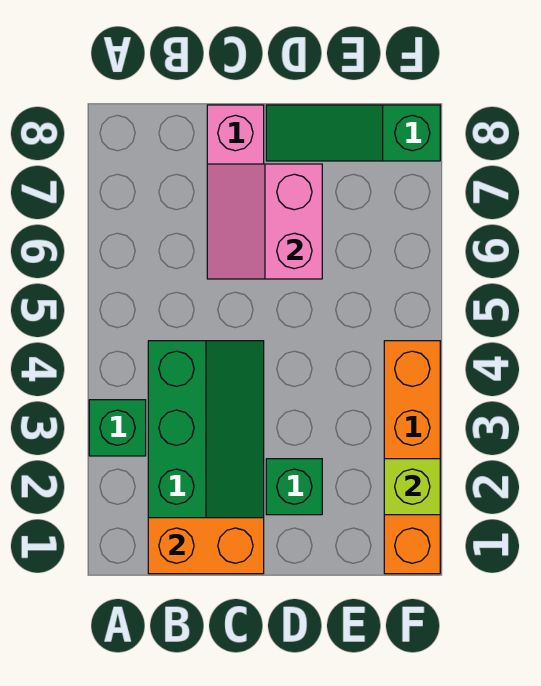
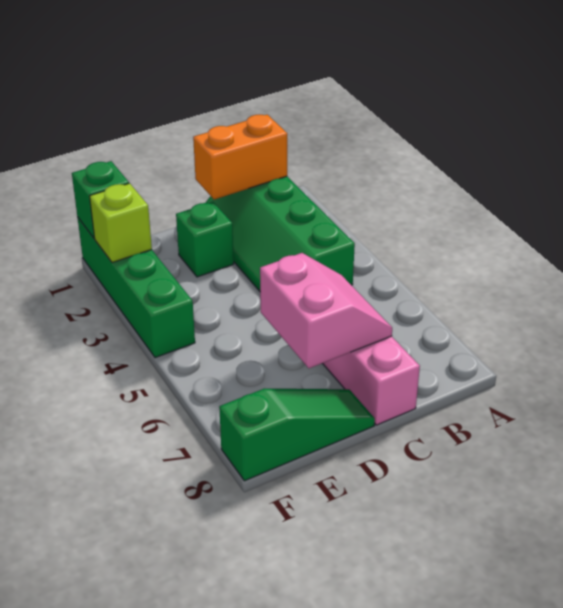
green 1x1 brick [89,400,146,456] -> green 1x1 brick moved to [72,161,129,238]
orange 1x4 brick [384,341,440,574] -> green 1x4 brick [77,217,195,358]

